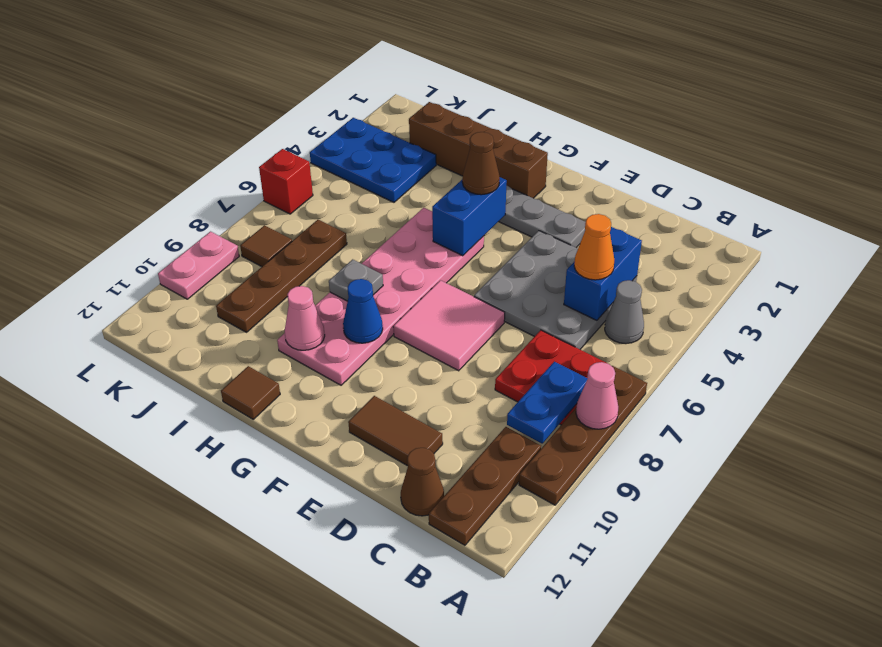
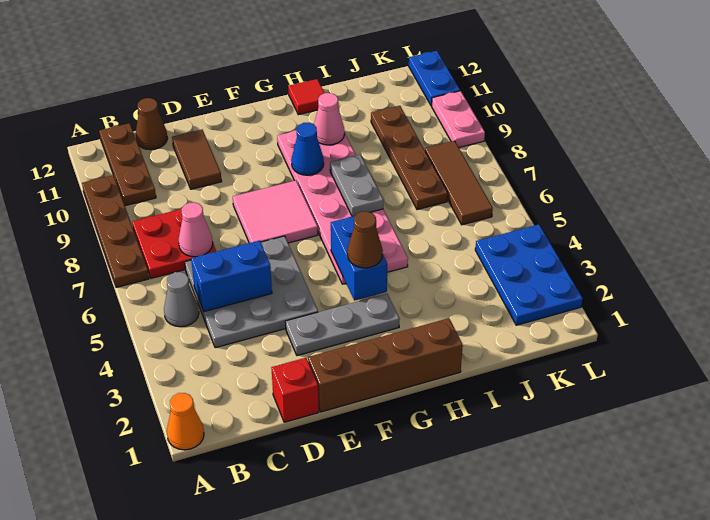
pink 1x1 cone [576,362,618,429] -> pink 1x1 cone moved to [178,202,213,257]
blue 1x2 plate [507,362,588,443] -> blue 1x2 plate moved to [409,51,460,106]
blue 1x2 brick [564,227,642,320] -> blue 1x2 brick turned to [191,240,272,311]
orange 1x1 cone [574,214,614,280] -> orange 1x1 cone moved to [167,393,204,450]
brown 1x2 tile [348,396,443,466] -> brown 1x2 tile turned to [172,130,222,189]
brown 1x4 brick [409,102,548,198] -> brown 1x4 brick moved to [308,318,463,412]
grey 1x1 plate [329,259,383,301] -> grey 1x2 plate [330,155,384,216]
brown 1x1 tile [221,366,280,419] -> red 1x1 tile [288,79,324,115]
blue 2x3 plate [310,118,436,202] -> blue 2x3 plate turned to [475,224,583,325]
brown 1x1 tile [240,225,292,267] -> brown 1x3 tile [425,141,493,225]
red 1x1 brick [259,149,313,214] -> red 1x1 brick moved to [271,358,319,422]

